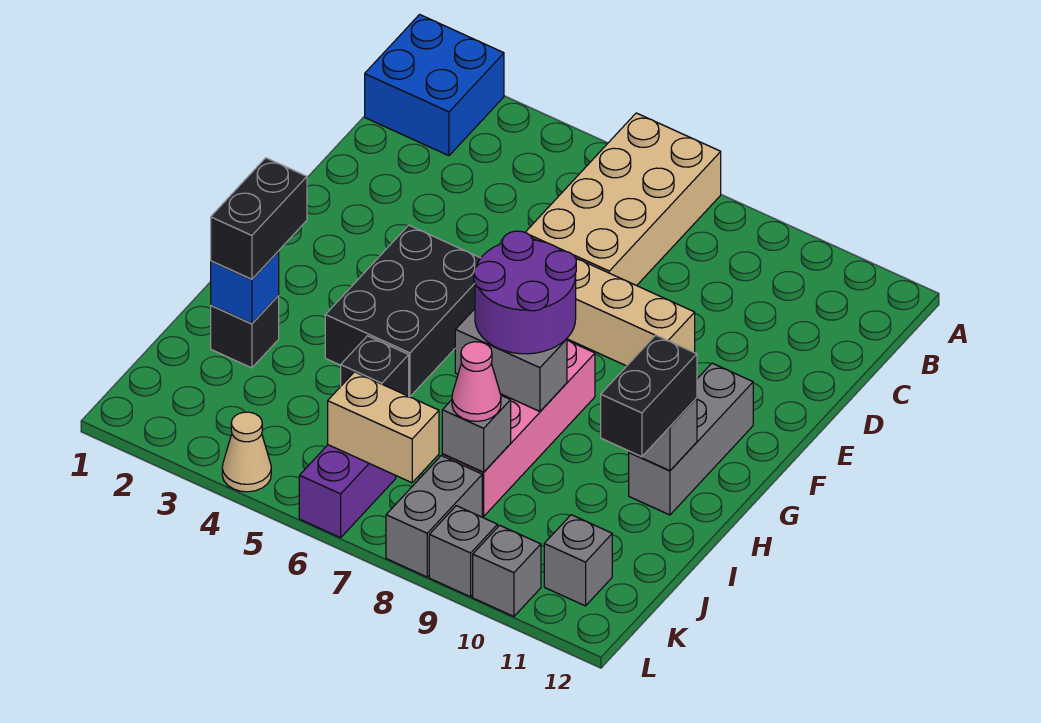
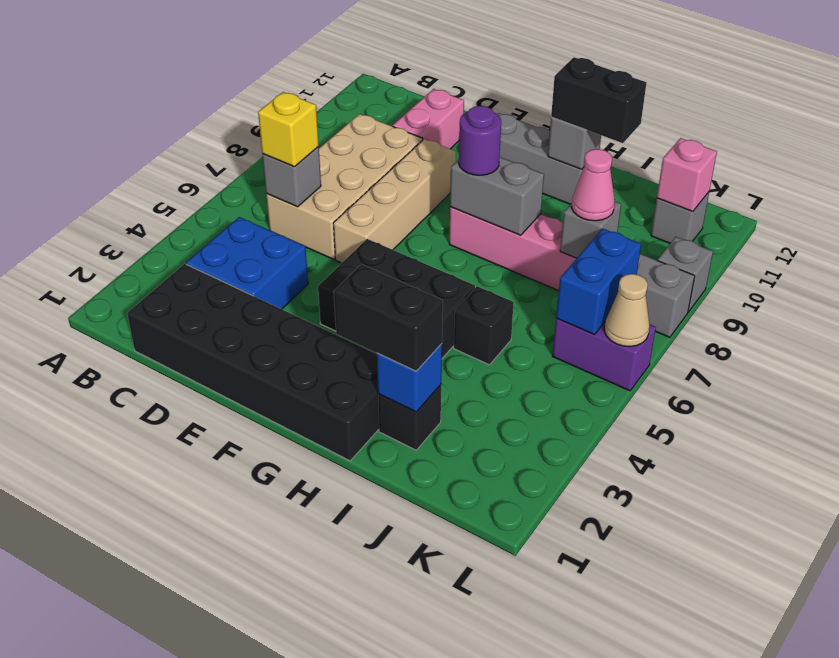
blue 2x2 brick [365,15,504,156] -> blue 2x2 brick moved to [186,217,308,309]
tan 2x4 brick [525,113,721,286] -> tan 2x4 brick turned to [266,114,423,259]
none -> black 2x6 brick [127,264,379,461]
none -> yellow 1x1 brick [258,92,319,167]
none -> pink 1x2 brick [393,89,464,149]
purple 2x2 round brick [474,231,576,354] -> purple 1x1 round brick [459,106,501,175]
grey 1x2 brick [455,309,567,411] -> grey 1x2 brick turned to [450,157,544,235]
tan 1x2 brick [328,372,439,483] -> blue 1x2 brick [556,229,641,334]
none -> pink 1x1 brick [657,138,717,211]
tan 1x1 cone [222,412,271,492] -> tan 1x1 cone moved to [605,274,649,347]
grey 1x1 brick [473,525,541,616] -> grey 1x1 brick moved to [262,147,321,207]

